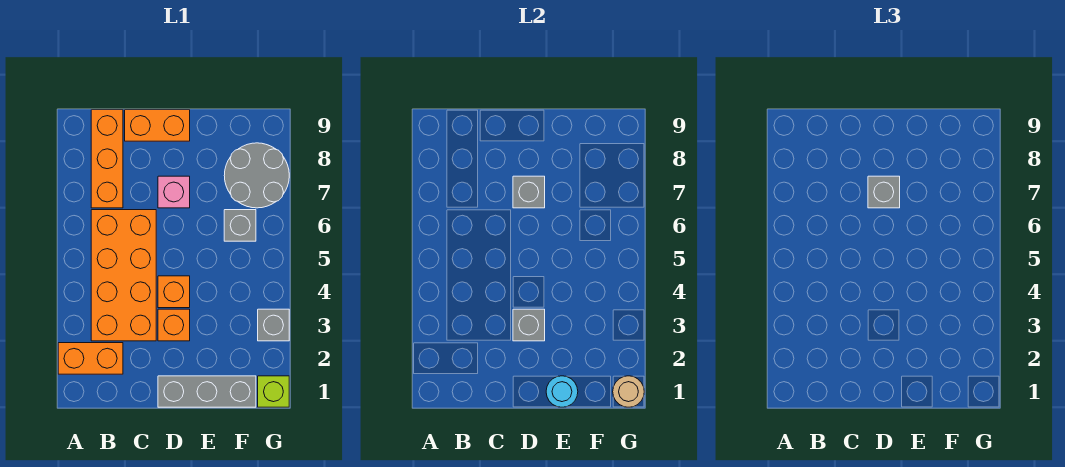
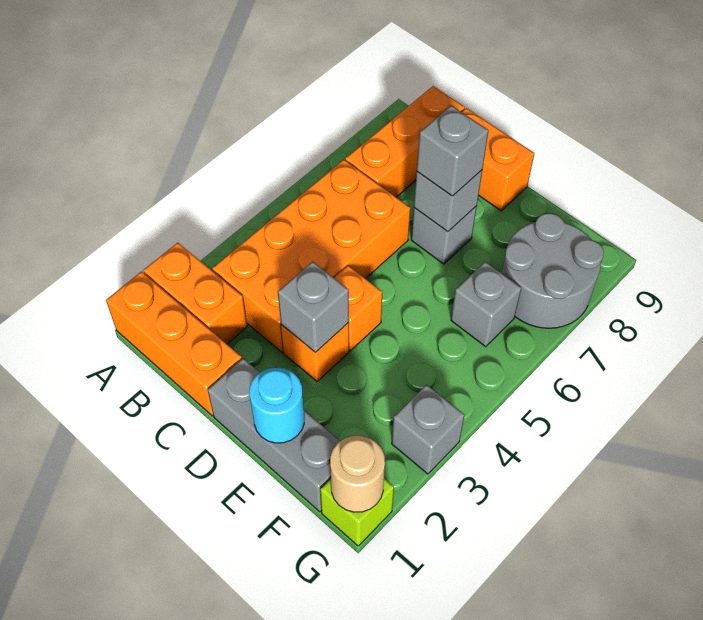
none -> orange 1x3 brick [106,272,242,416]
pink 1x1 brick [158,176,190,208] -> grey 1x1 brick [411,206,477,264]

